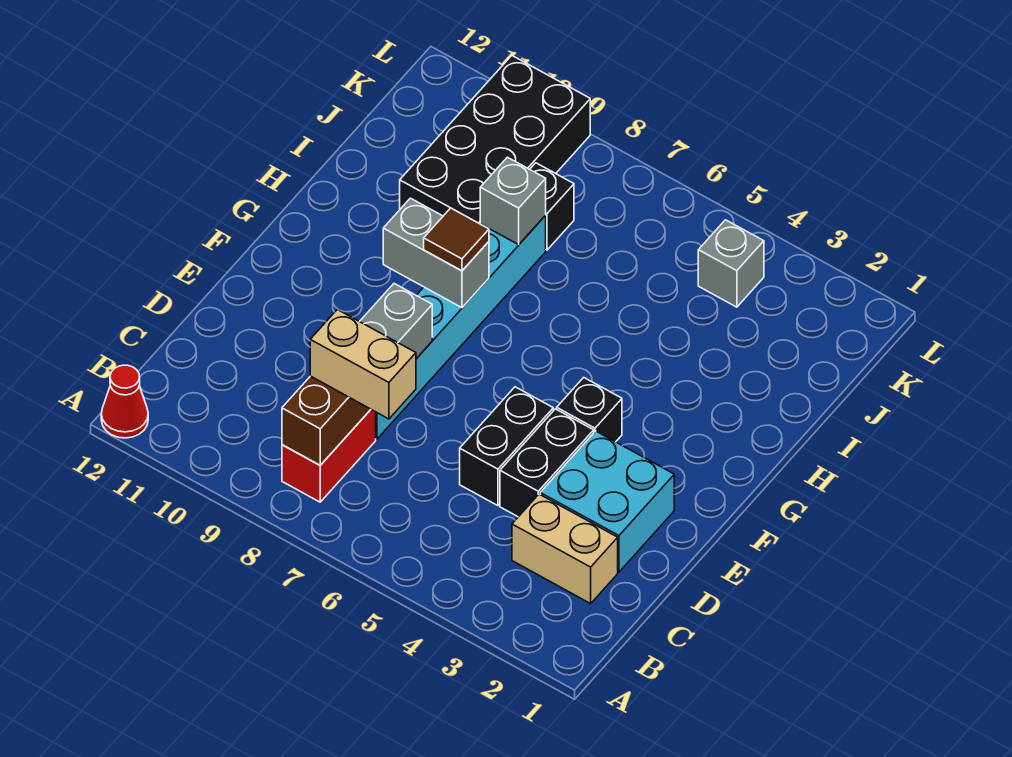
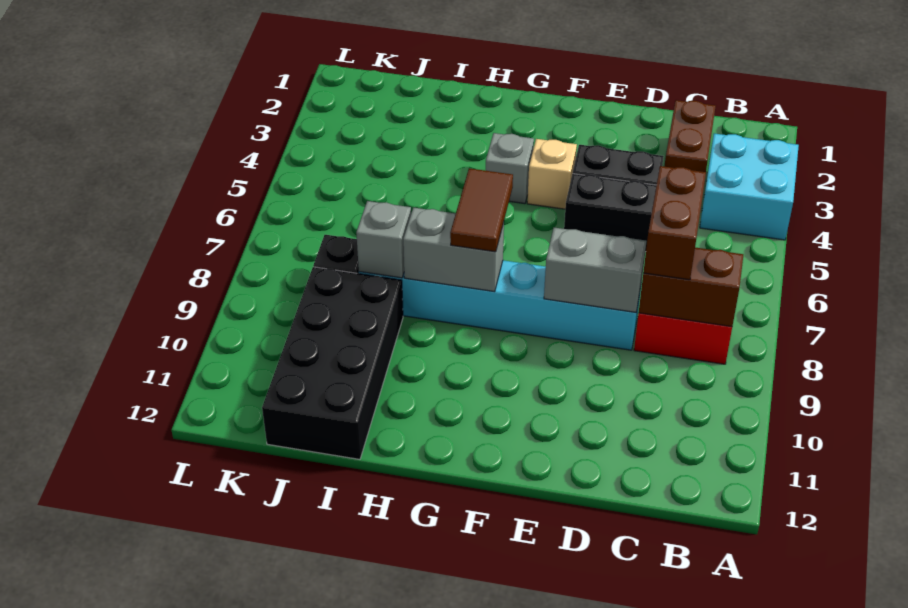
red 1x1 cone [101,365,148,438] -> none
tan 1x2 brick [512,494,618,604] -> brown 1x2 brick [664,100,716,172]
tan 1x2 brick [310,310,416,419] -> brown 1x2 brick [643,166,706,280]
cyan 2x2 brick [540,431,674,572] -> cyan 2x2 brick moved to [700,133,799,240]
black 1x1 brick [557,378,622,442] -> tan 1x1 brick [527,139,577,209]
grey 1x2 brick [383,198,489,308] -> grey 1x2 brick turned to [403,208,504,292]
brown 1x1 tile [424,208,489,271] -> brown 1x2 tile [450,168,513,252]
black 2x4 brick [400,56,590,224] -> black 2x4 brick turned to [262,267,403,459]
grey 1x1 brick [698,220,764,307] -> grey 1x1 brick moved to [486,133,534,204]

